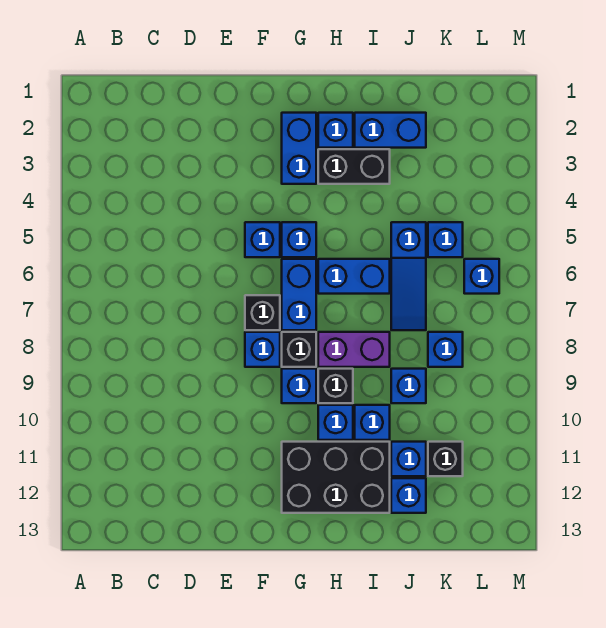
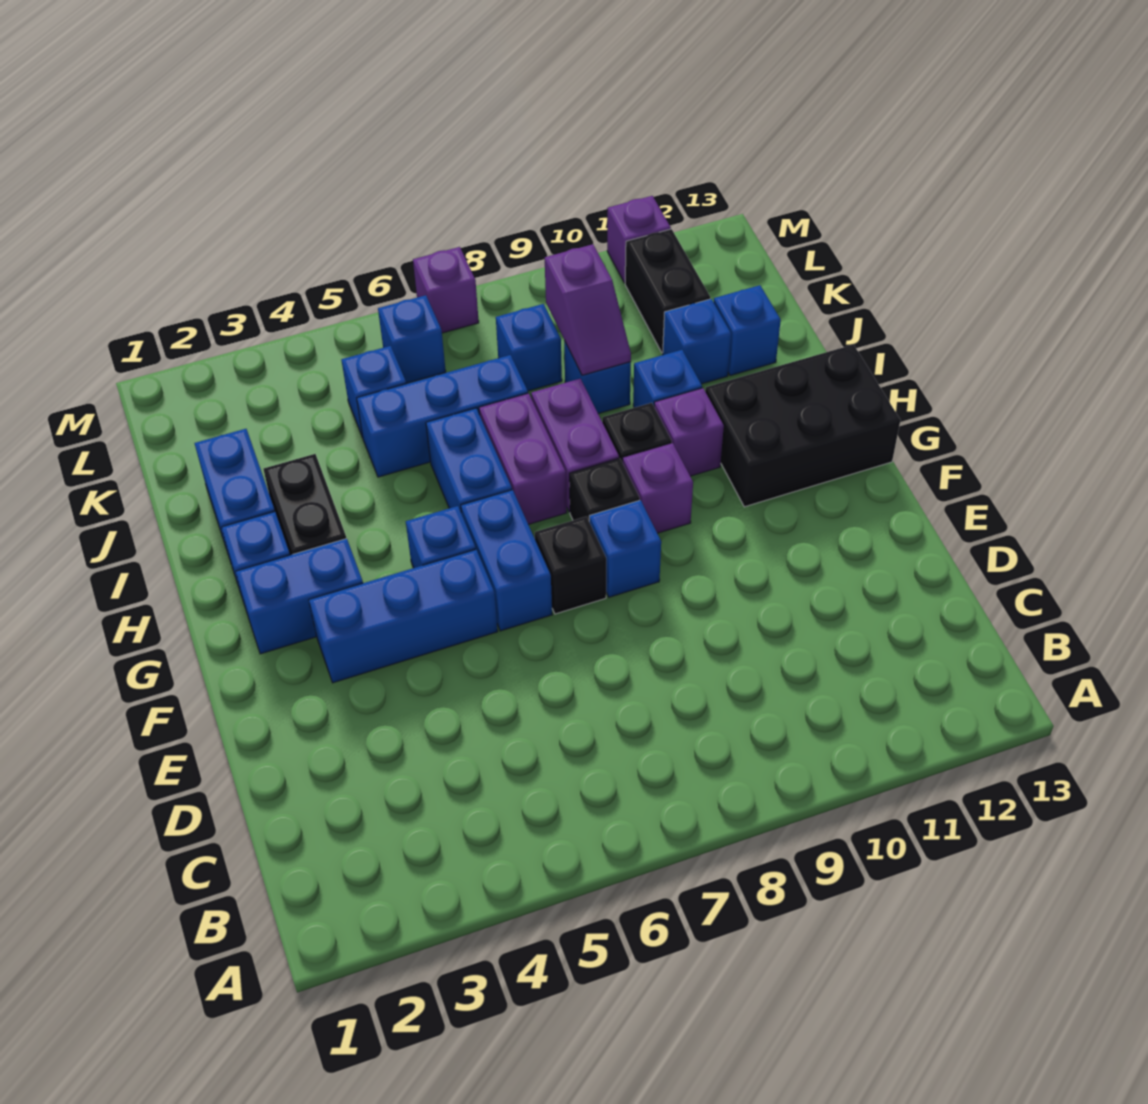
blue 1x1 brick [245,222,280,257] -> blue 1x3 brick [309,550,498,683]
blue 1x2 brick [282,259,316,330] -> blue 1x2 brick turned to [461,490,552,631]
blue 1x1 brick [282,369,316,403] -> purple 1x1 brick [623,443,693,533]
black 2x3 brick [282,442,390,513] -> black 2x3 brick turned to [705,345,900,507]
none -> purple 1x2 brick [479,393,567,525]
blue 1x1 brick [318,405,353,440] -> purple 1x1 brick [654,388,724,476]
blue 1x3 slope [391,222,426,330] -> blue 1x3 brick [357,355,528,477]
none -> purple 1x2 slope [545,244,631,375]
black 1x1 brick [428,442,463,476] -> black 1x2 brick [625,229,710,353]
none -> purple 1x1 brick [413,247,479,333]
none -> purple 1x1 brick [607,196,671,283]

